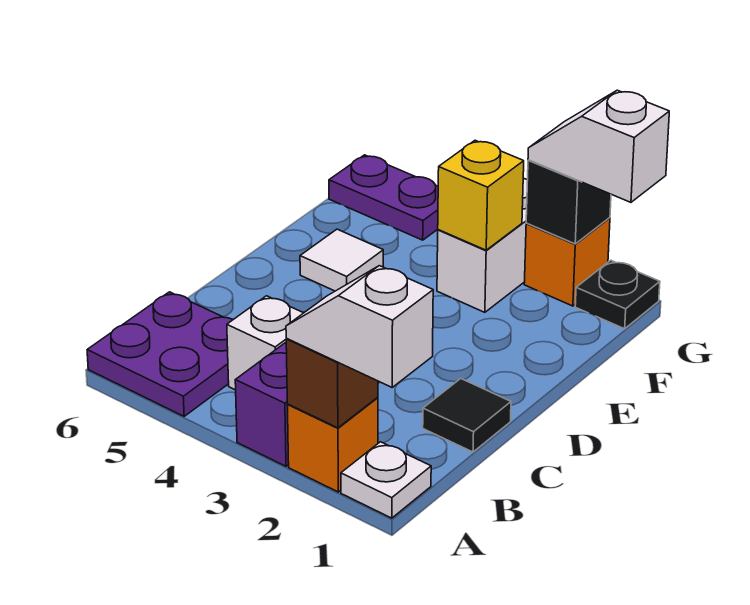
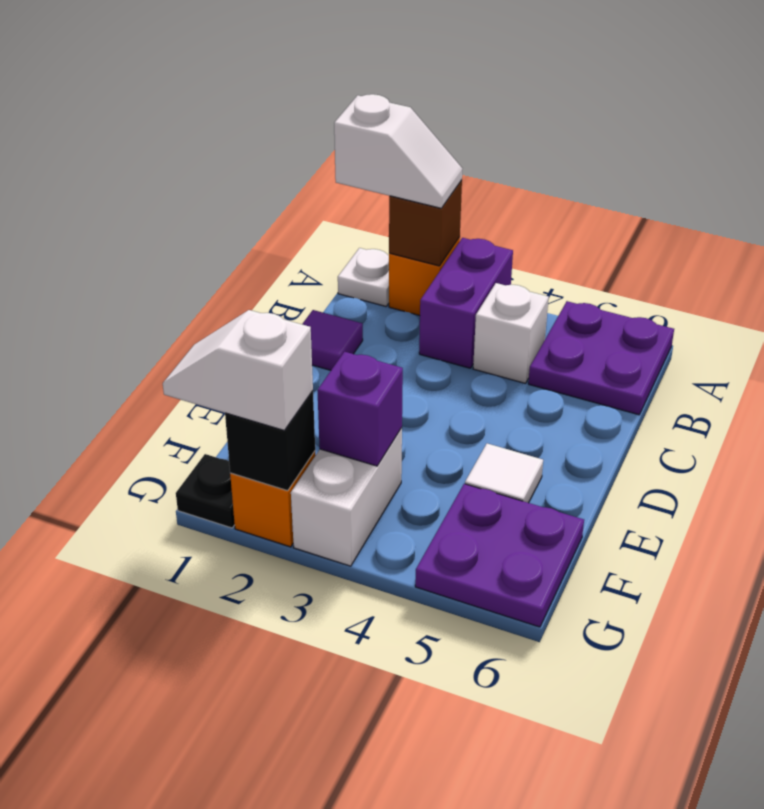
black 1x1 tile [423,379,511,452] -> purple 1x1 tile [302,310,363,370]
yellow 1x1 brick [438,140,524,250] -> purple 1x1 brick [317,352,403,466]
white 1x2 slope [528,90,669,202] -> white 1x2 slope turned to [163,310,313,430]
purple 1x2 plate [329,155,438,240] -> purple 2x2 plate [415,484,584,627]

